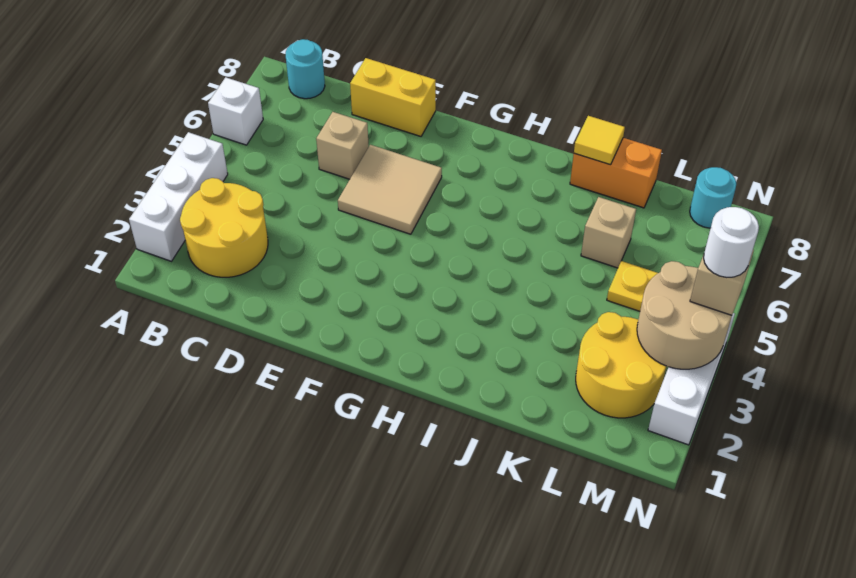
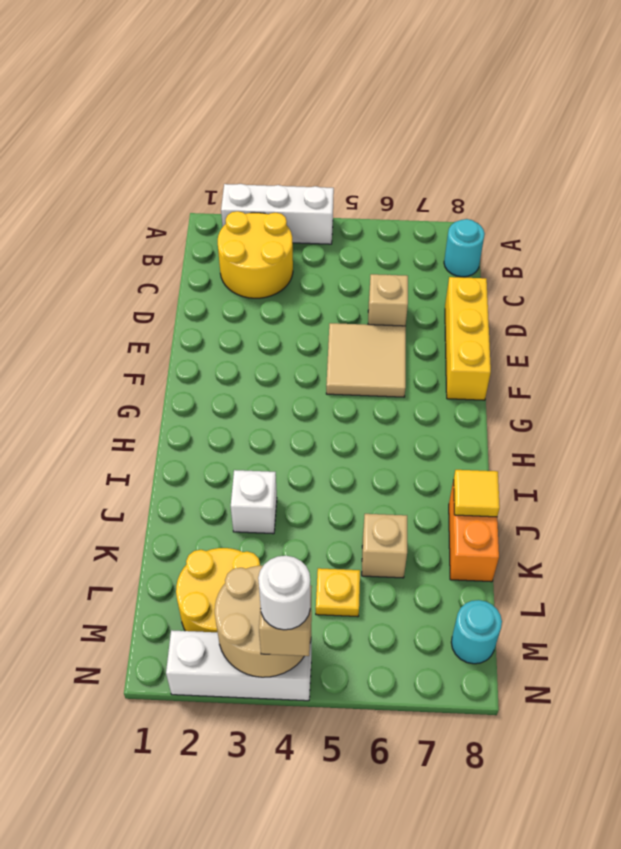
white 1x1 brick [208,77,263,145] -> white 1x1 brick moved to [231,470,277,534]
yellow 1x2 brick [350,58,436,136] -> yellow 1x3 brick [445,277,491,400]

